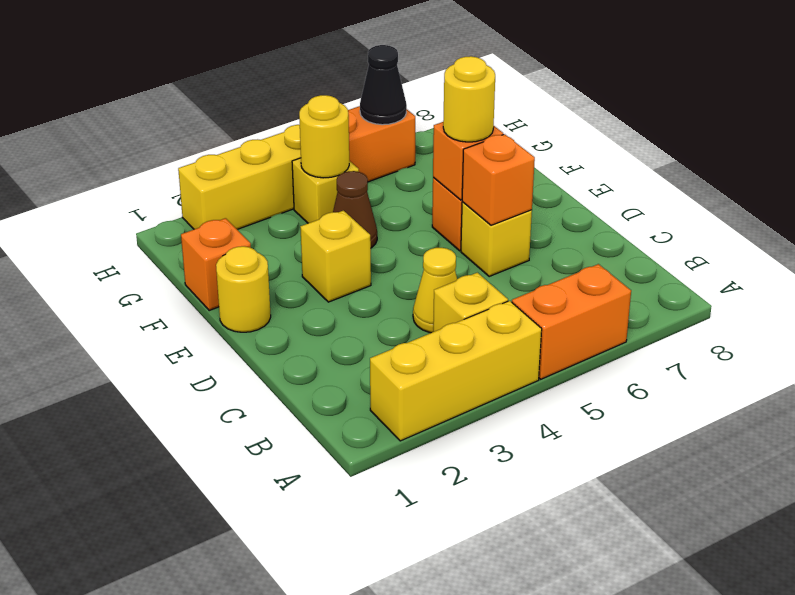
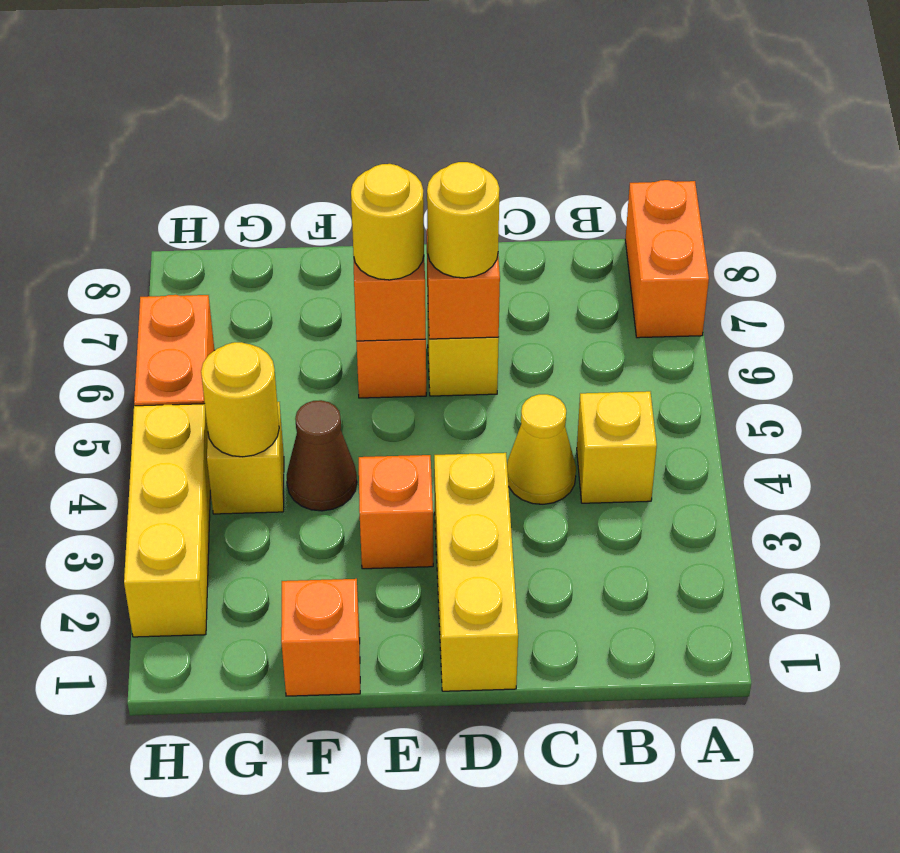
yellow 1x3 brick [370,301,542,441] -> yellow 1x3 brick moved to [434,453,518,691]
orange 1x2 brick [512,264,631,379] -> orange 1x2 brick moved to [625,180,709,338]
yellow 1x1 round brick [216,246,271,332] -> yellow 1x1 round brick moved to [427,162,499,278]
yellow 1x1 brick [300,211,371,302] -> orange 1x1 brick [359,455,433,569]
black 1x1 cone [360,45,407,125] -> none

